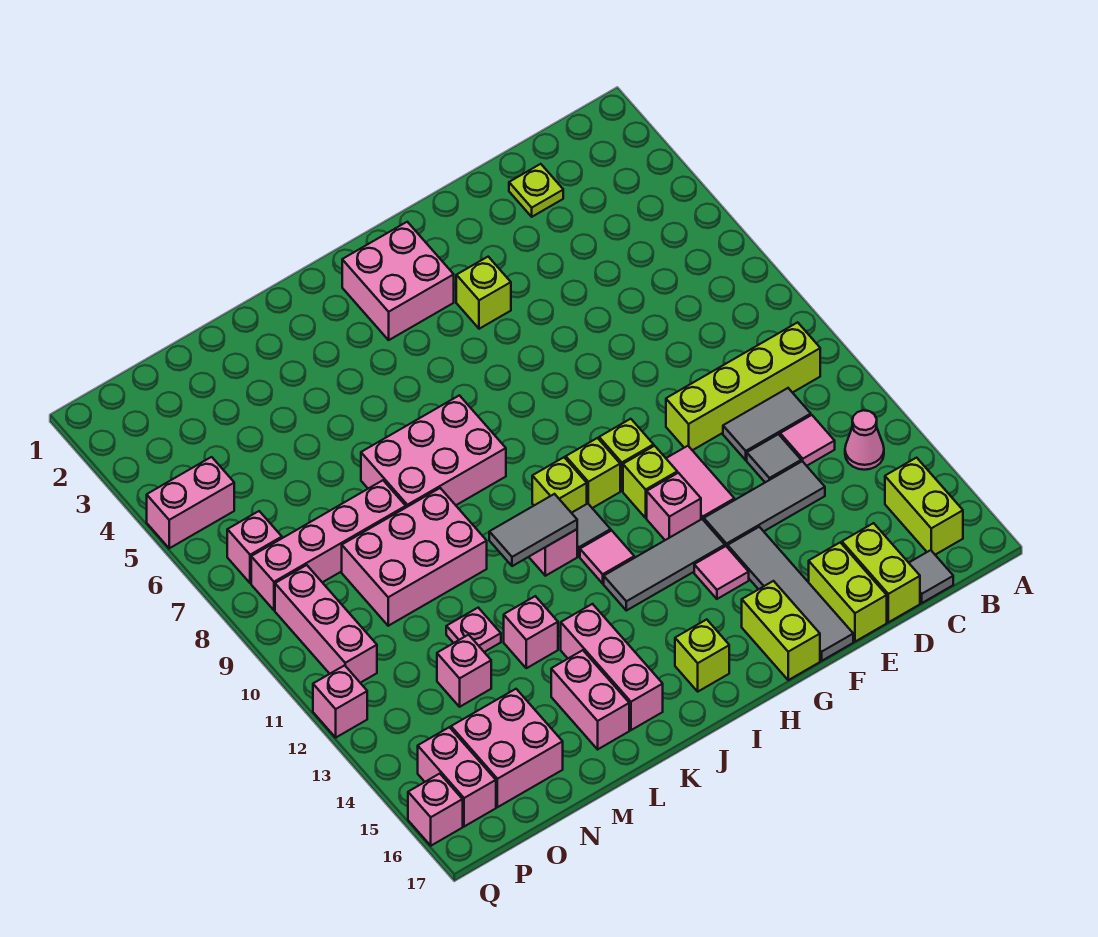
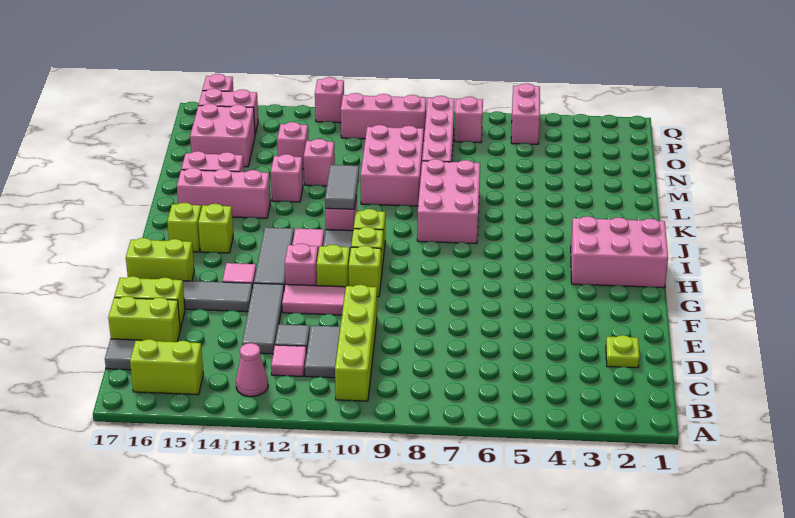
lime 1x1 brick [456,257,511,329] -> lime 1x1 brick moved to [198,204,233,253]
pink 2x2 brick [342,222,454,340] -> pink 2x3 brick [571,216,668,288]
pink 1x1 plate [446,608,501,652] -> pink 1x1 brick [304,139,335,186]

